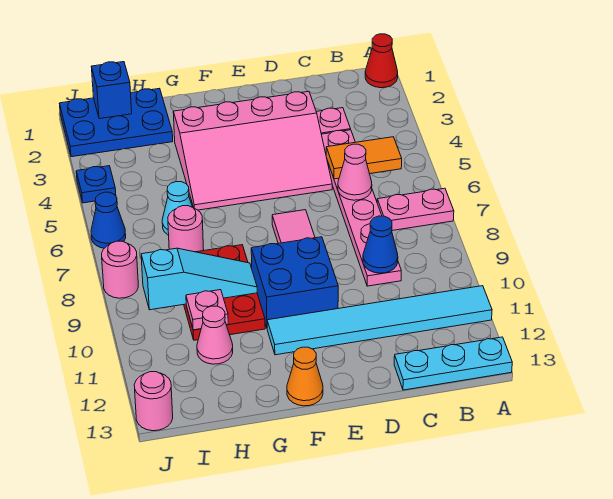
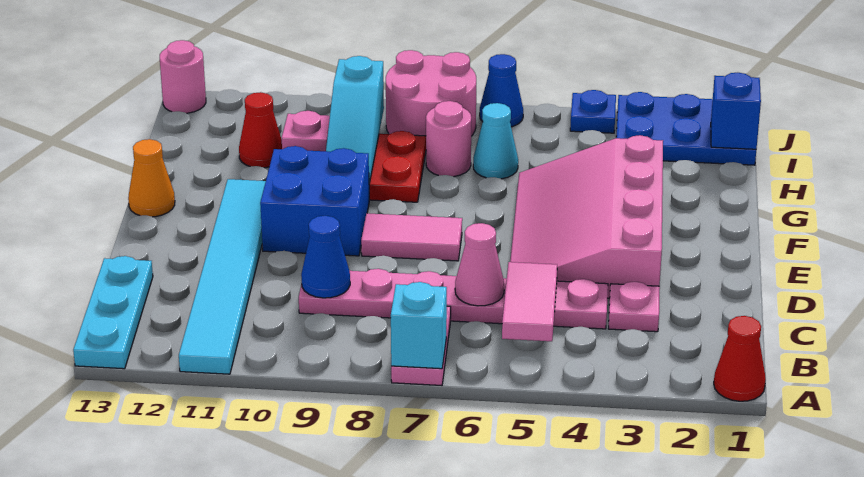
none -> cyan 1x1 brick [391,282,447,369]
orange 1x2 tile [326,137,402,179] -> pink 1x2 tile [502,262,557,341]
blue 2x3 plate [59,88,173,157] -> blue 2x3 plate turned to [616,92,756,165]
pink 1x1 cone [197,306,233,364] -> red 1x1 cone [239,92,282,168]
pink 1x1 round brick [102,241,138,298] -> pink 2x2 round brick [386,50,476,136]

